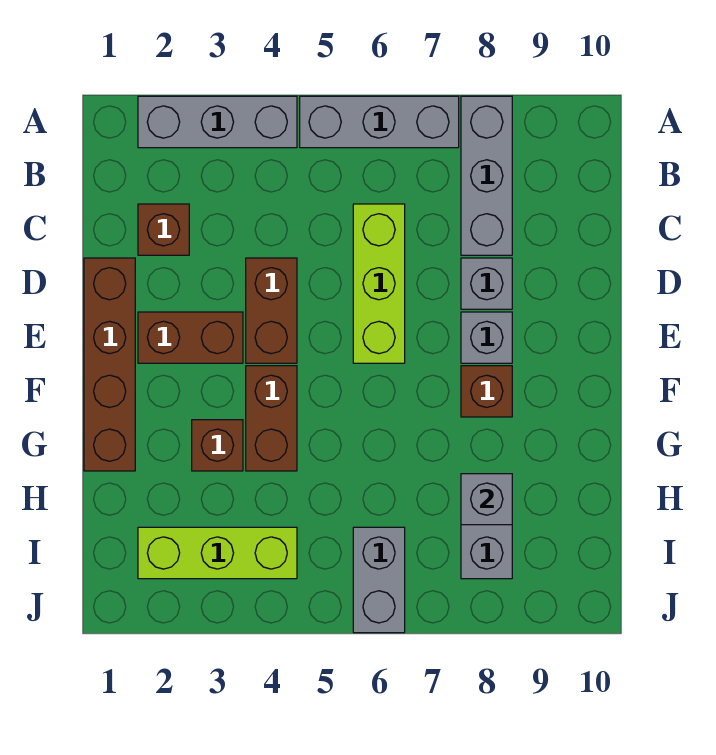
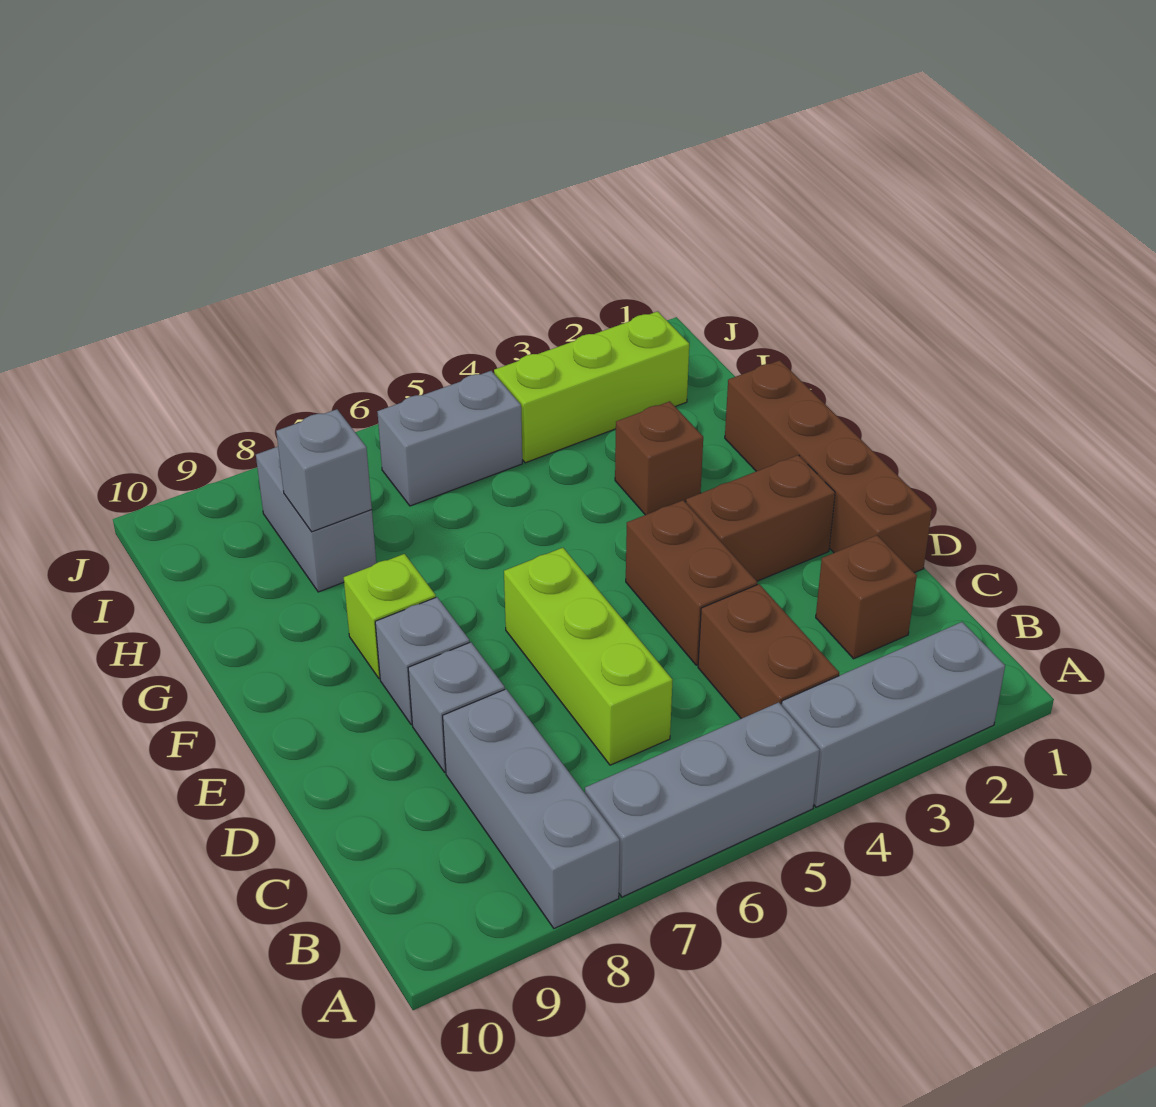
brown 1x2 brick [246,366,297,471] -> brown 1x2 brick moved to [698,584,839,719]
brown 1x1 brick [461,366,512,417] -> lime 1x1 brick [344,554,436,679]
grey 1x2 brick [353,527,405,633] -> grey 1x2 brick turned to [377,371,522,506]

